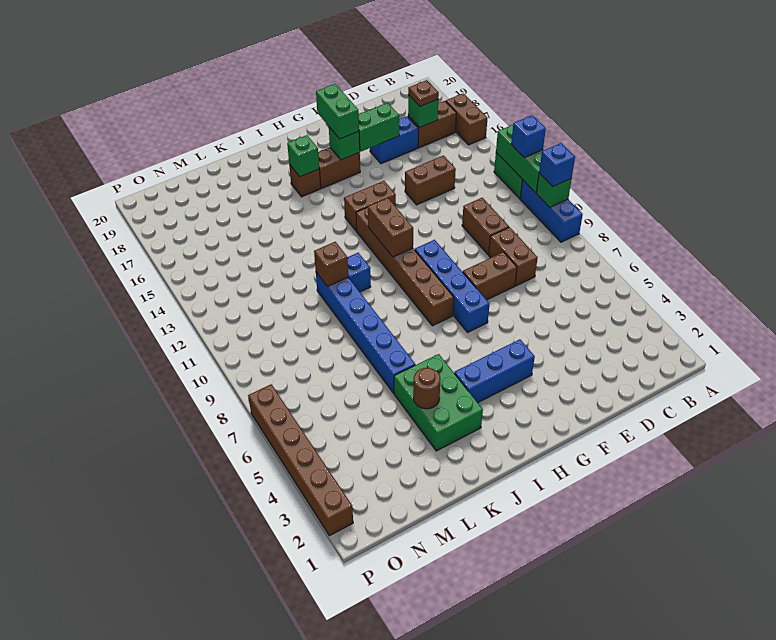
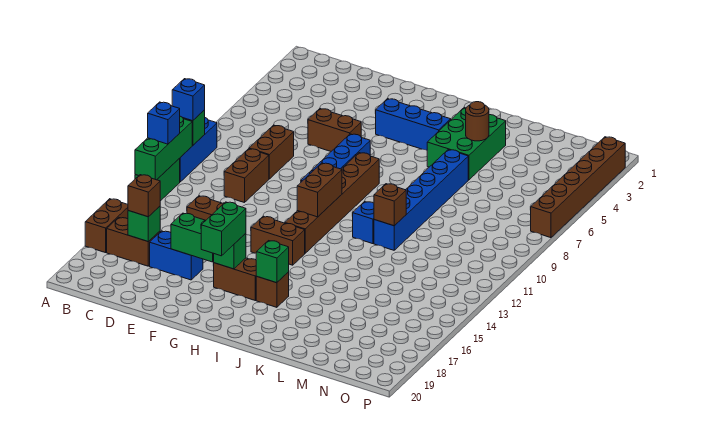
brown 1x1 plate [408,80,439,106] -> brown 1x1 brick [128,175,160,217]
brown 1x2 brick [463,252,517,300] -> brown 1x2 brick moved to [308,109,361,151]

